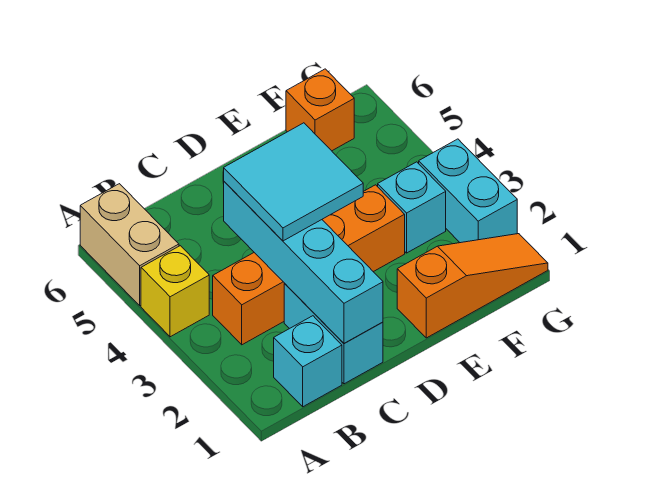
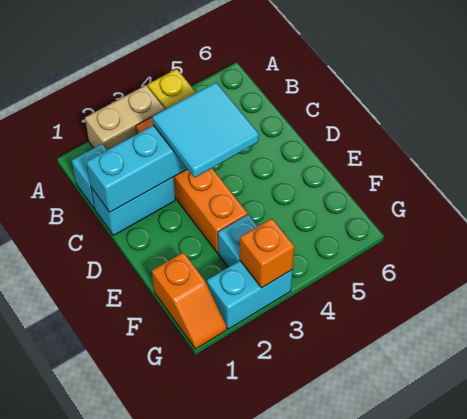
tan 1x2 brick [80,184,179,306] -> tan 1x2 brick moved to [85,85,165,150]
orange 1x3 slope [397,234,548,338] -> orange 1x2 slope [152,252,227,349]
orange 1x1 brick [286,69,354,151] -> orange 1x1 brick moved to [240,218,294,288]

